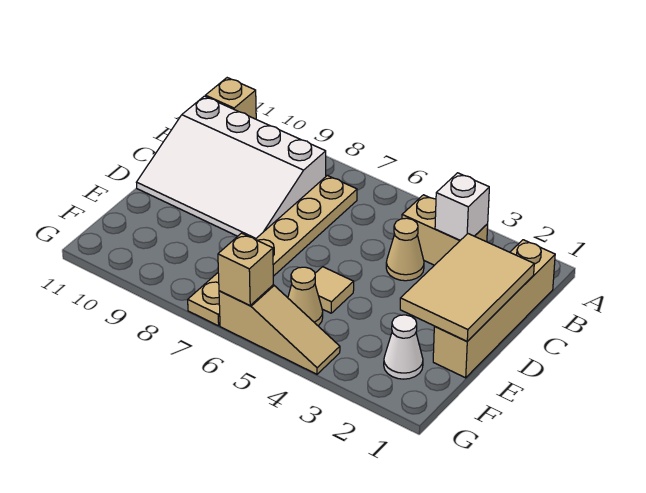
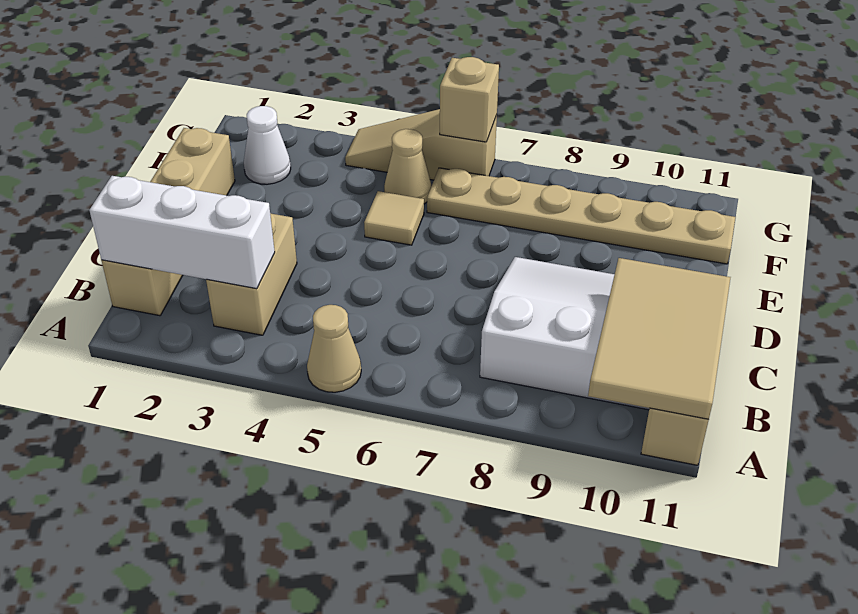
tan 1x2 brick [402,195,488,265] -> tan 1x2 brick turned to [206,213,297,335]
white 1x1 brick [435,173,489,240] -> white 1x3 brick [89,176,275,289]
tan 1x6 plate [188,175,357,326] -> tan 1x6 plate turned to [427,168,736,264]
tan 2x3 tile [400,234,534,341] -> tan 2x3 tile moved to [588,258,731,419]
tan 1x1 cone [386,218,424,281] -> tan 1x1 cone moved to [307,305,361,392]

